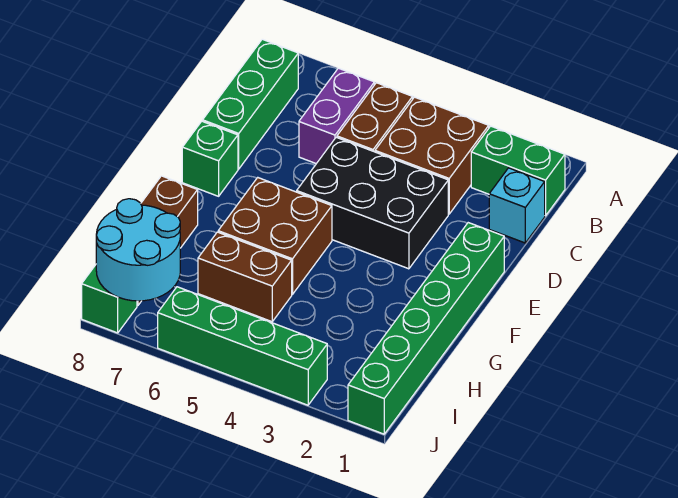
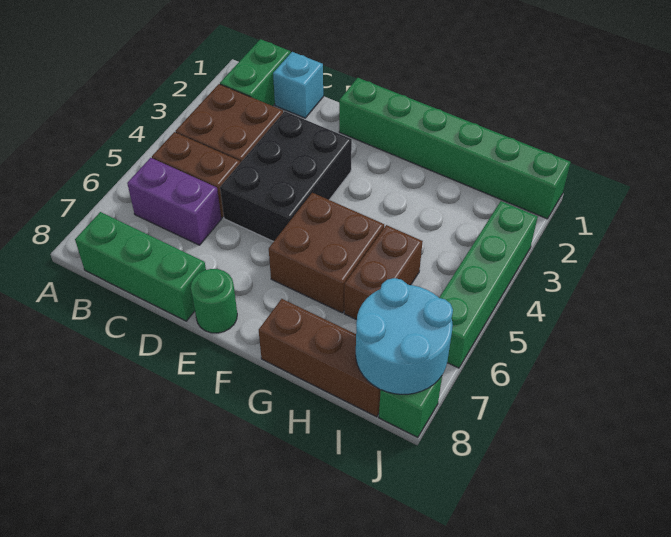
green 1x1 brick [182,121,238,196] -> green 1x1 round brick [191,269,237,333]

